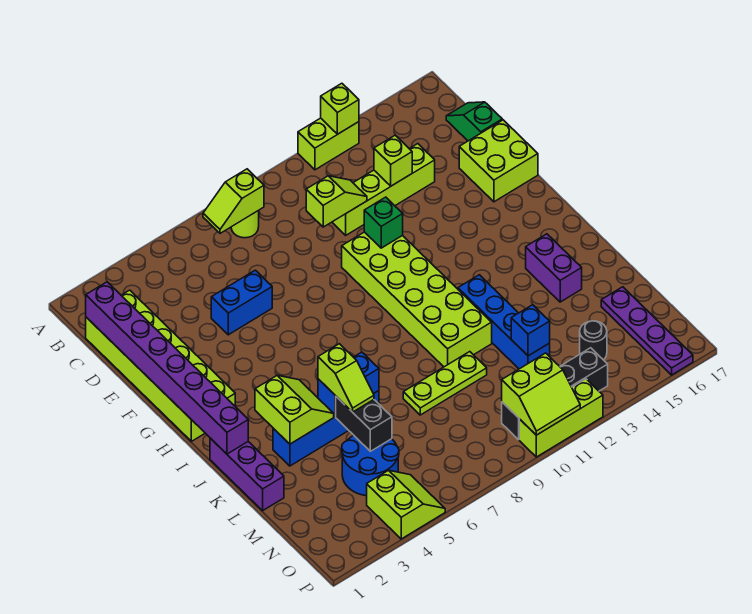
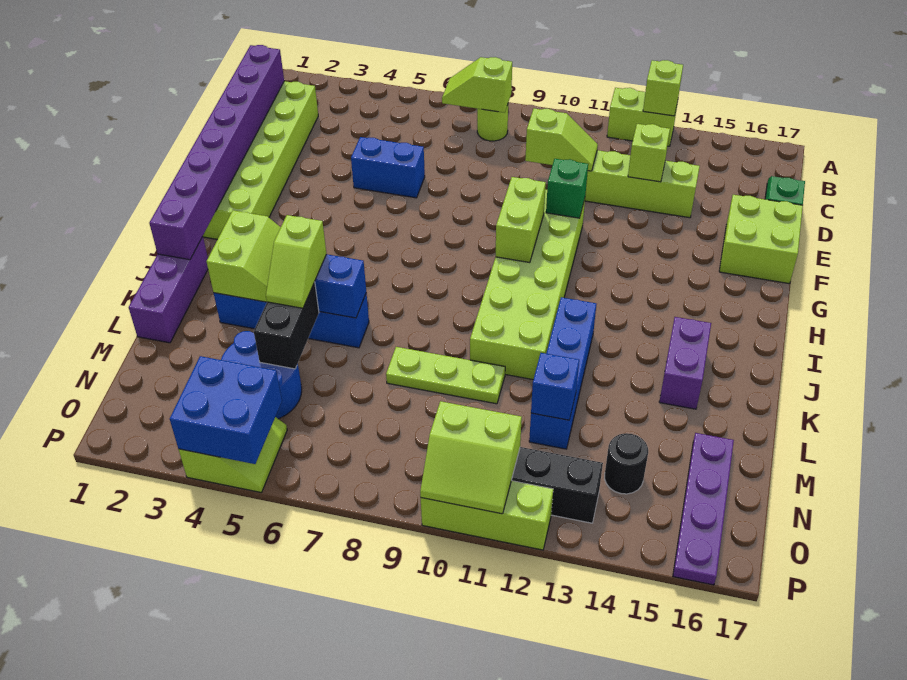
none -> lime 1x2 brick [496,177,546,263]
none -> blue 2x2 brick [170,356,282,464]

